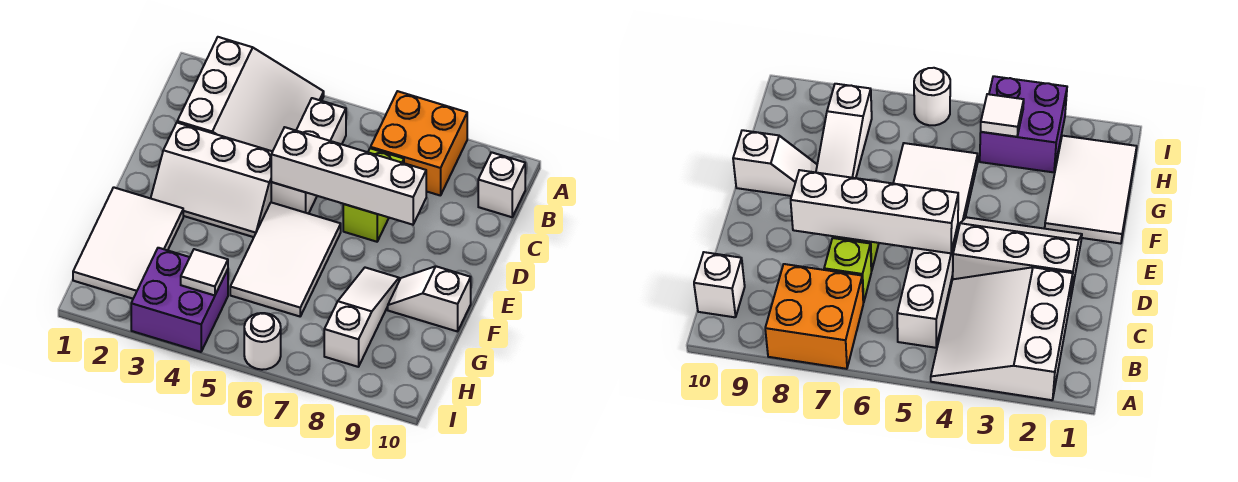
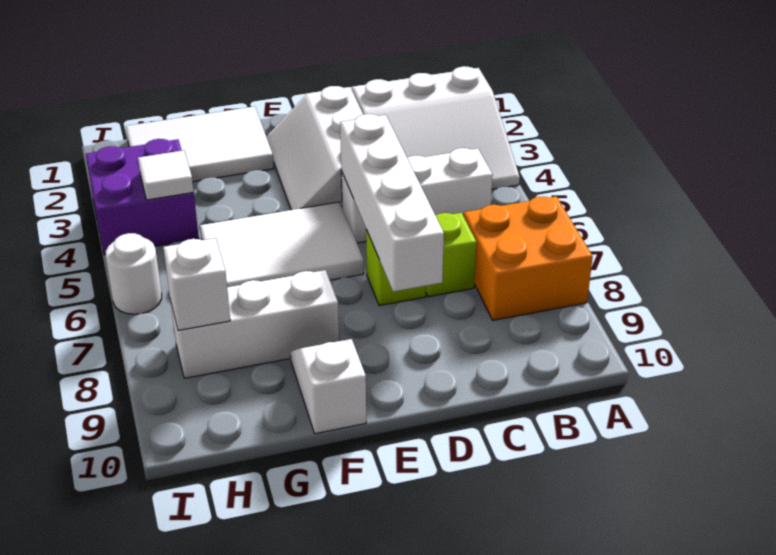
white 1x1 brick [478,152,525,217] -> white 1x1 brick moved to [163,238,230,330]
white 1x3 slope [324,268,399,367] -> white 1x3 brick [170,270,339,378]

